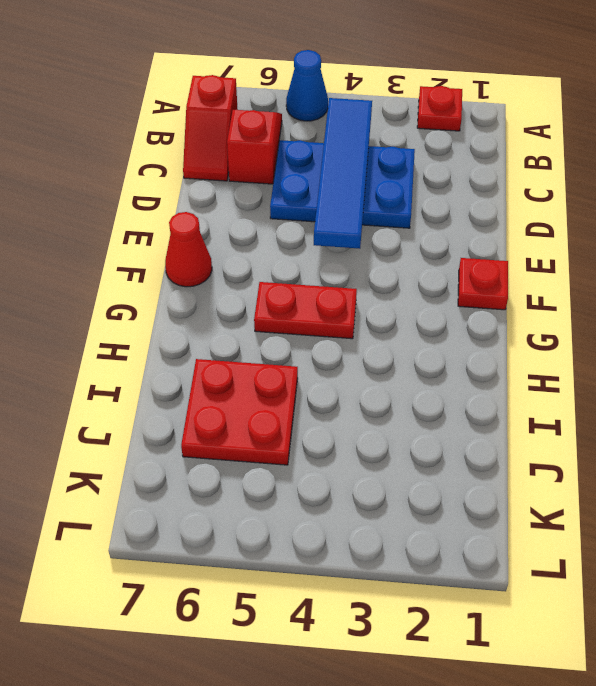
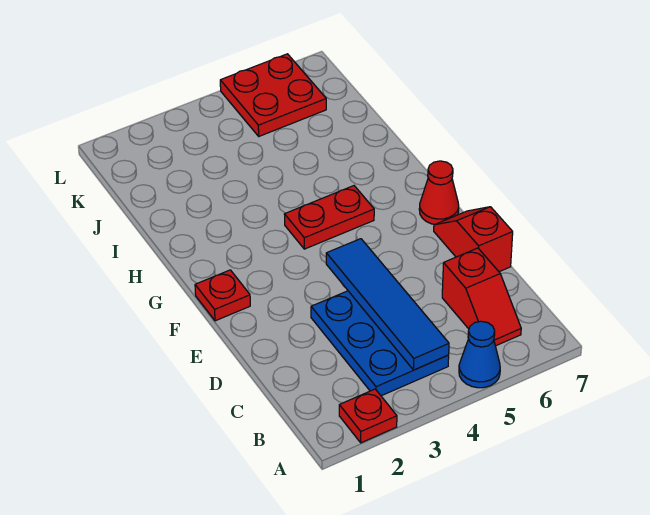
red 1x2 slope [183,75,238,181] -> red 1x2 slope moved to [434,207,513,272]
blue 2x3 plate [270,140,415,228] -> blue 2x3 plate turned to [311,291,449,396]
red 2x2 plate [181,359,298,465] -> red 2x2 plate moved to [220,54,326,136]

